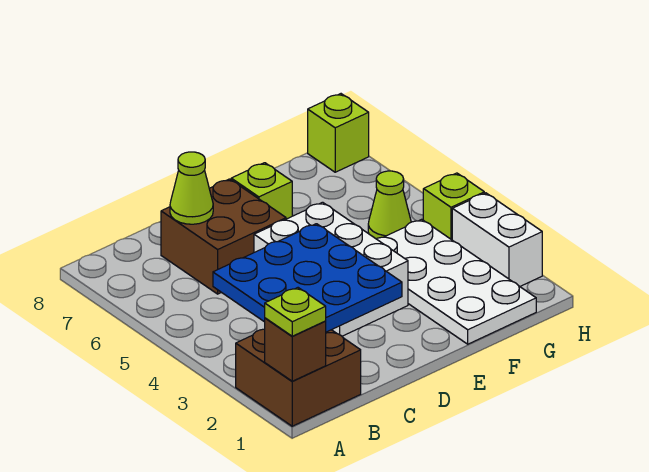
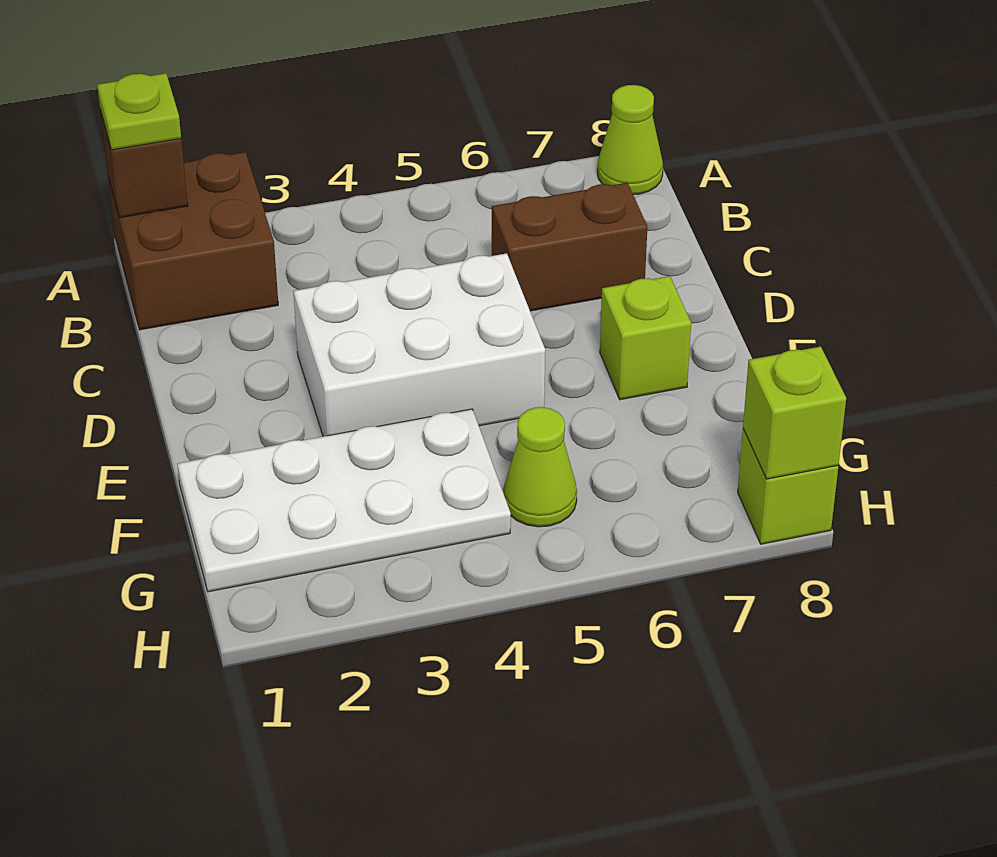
blue 3x3 plate [213,224,402,332] -> none
brown 2x2 brick [161,179,286,294] -> brown 1x2 brick [492,183,647,311]
lime 1x1 cone [170,152,213,224] -> lime 1x1 cone moved to [597,85,663,195]
white 1x2 brick [452,193,542,286] -> none
lime 1x1 brick [423,173,484,240] -> lime 1x1 brick moved to [743,346,846,479]

